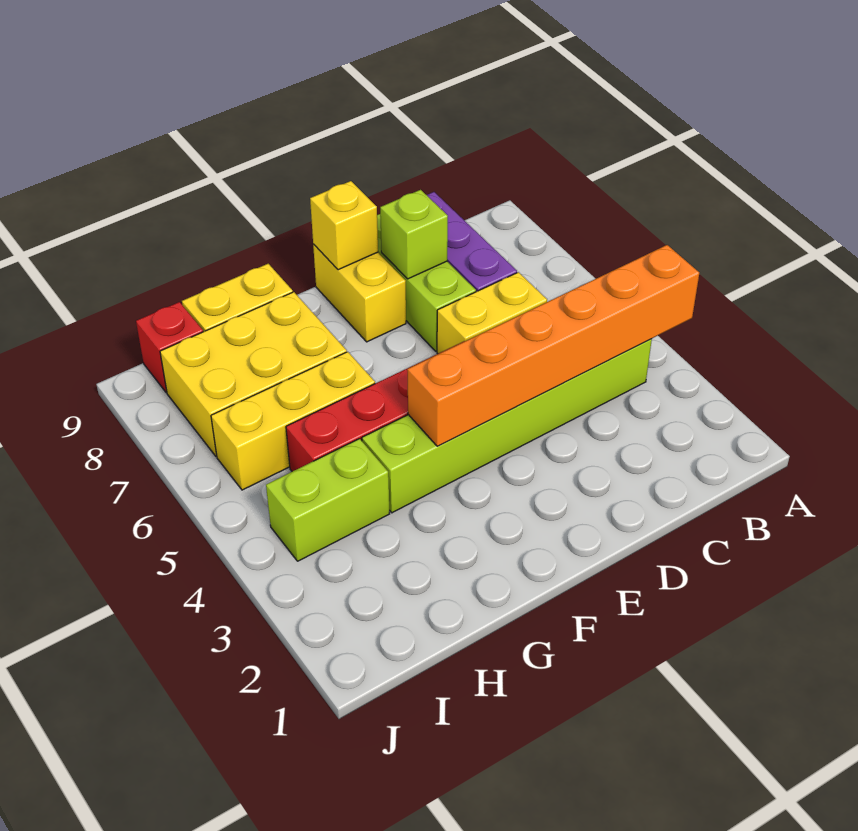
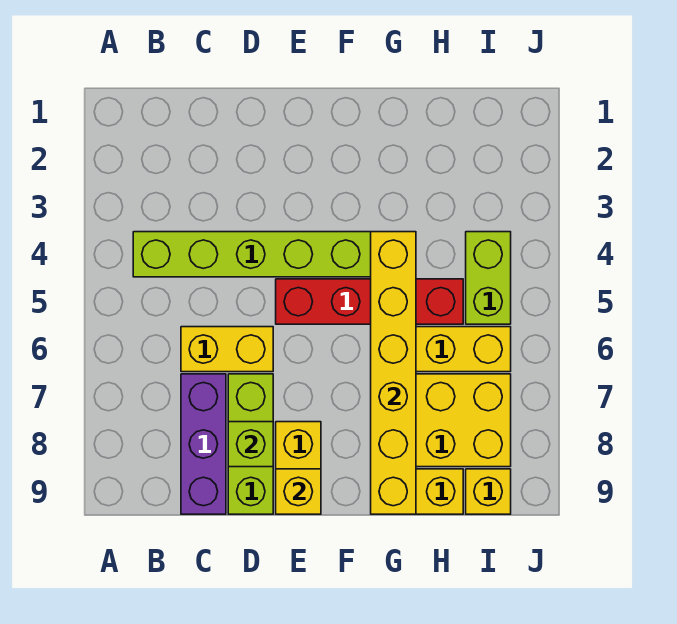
orange 1x6 brick [407,245,699,446] -> none
none -> yellow 1x6 brick [371,232,416,514]
lime 1x2 brick [266,439,390,561] -> lime 1x2 brick turned to [466,232,511,324]
red 1x1 brick [136,302,203,393] -> yellow 1x1 brick [466,469,511,514]

